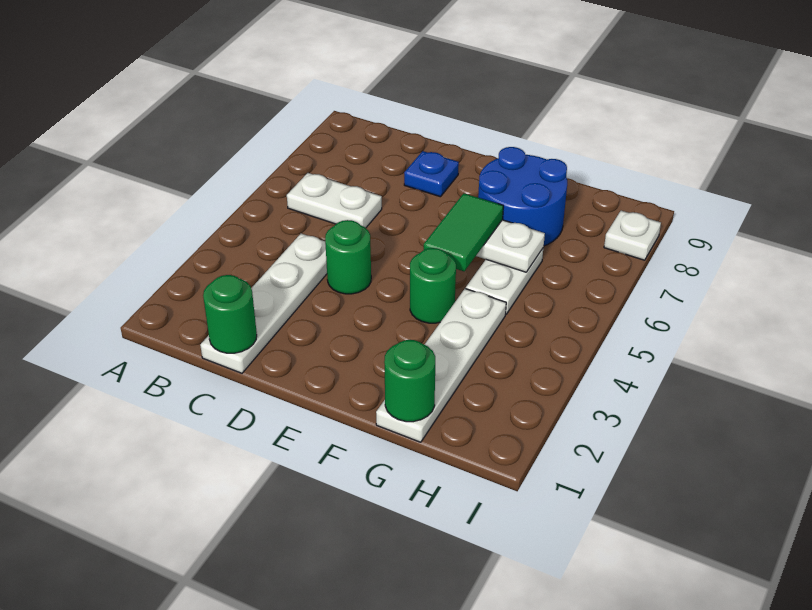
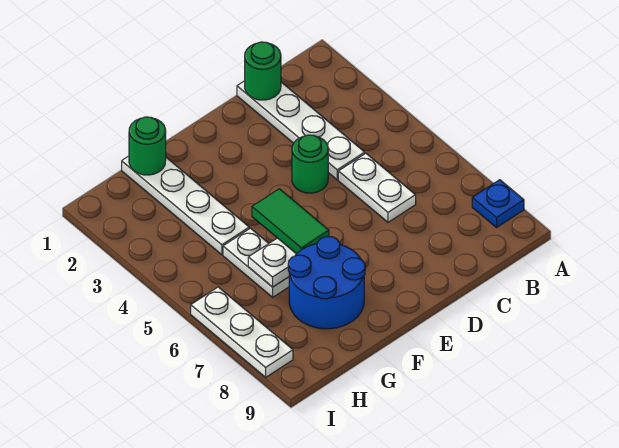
white 1x2 plate [287,173,382,228] -> white 1x2 plate turned to [338,153,416,222]
blue 1x1 plate [404,151,459,197] -> blue 1x1 plate moved to [472,180,524,227]
green 1x1 round brick [410,248,456,323] -> none
white 1x1 plate [604,211,661,260] -> white 1x3 plate [191,287,293,377]

